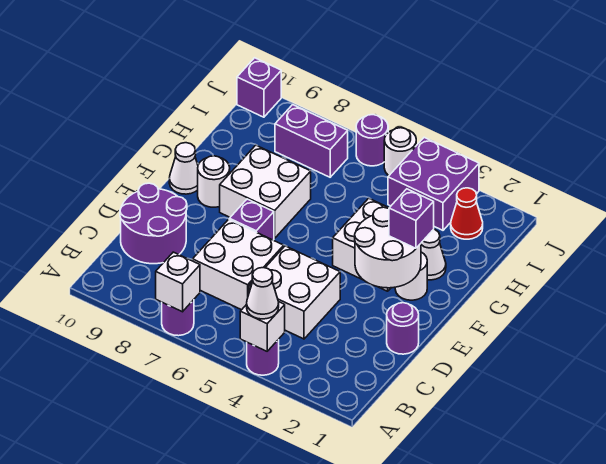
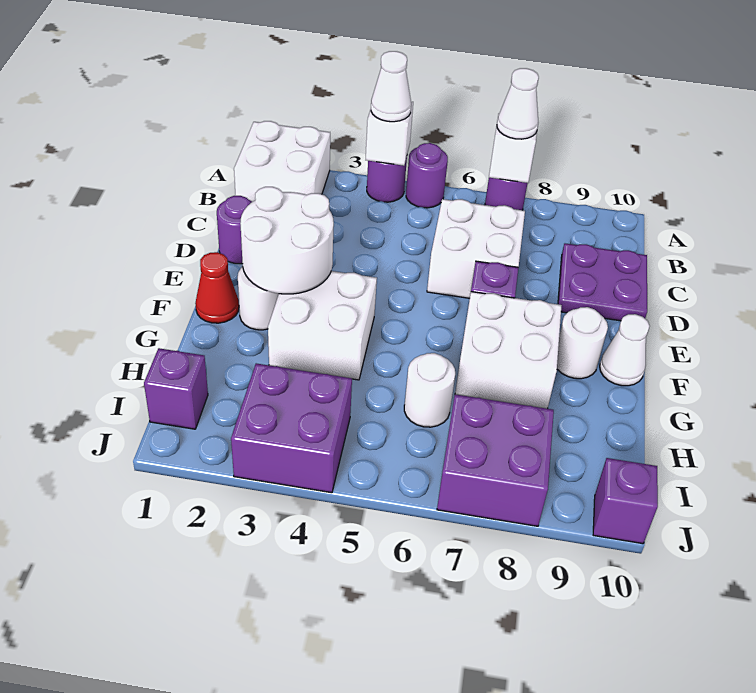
white 2x2 brick [249,246,340,339] -> white 2x2 brick moved to [234,121,330,202]
purple 2x2 round brick [120,183,187,264] -> purple 2x2 plate [558,243,647,321]
purple 1x1 brick [389,189,434,248] -> purple 1x1 brick moved to [144,348,208,429]
white 1x1 cone [421,229,446,280] -> white 1x1 cone moved to [497,68,539,139]
red 1x1 cone [451,188,483,239] -> red 1x1 cone moved to [195,252,239,323]
purple 1x2 brick [275,105,348,177] -> purple 2x2 brick [437,394,554,526]
white 1x1 round brick [384,128,416,175] -> white 1x1 round brick moved to [404,353,455,427]
purple 1x1 round brick [356,115,388,166] -> purple 1x1 round brick moved to [406,143,448,208]

